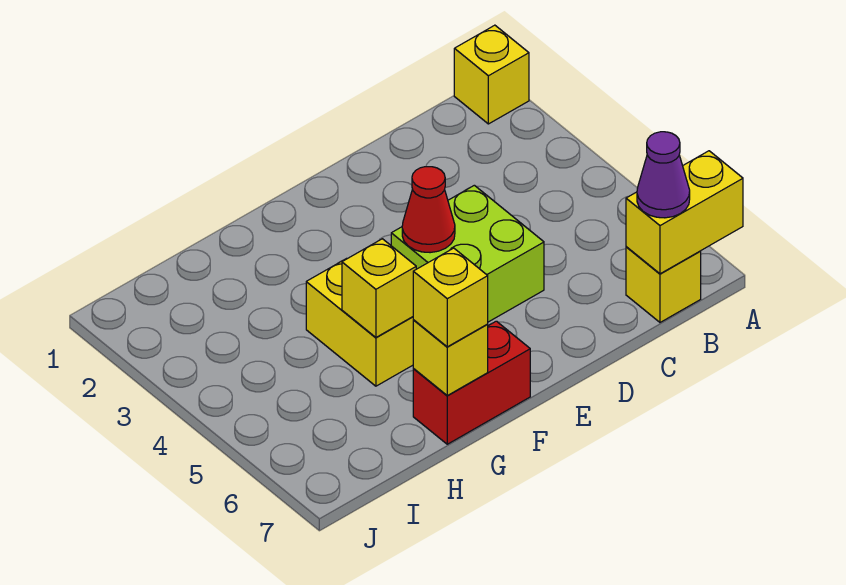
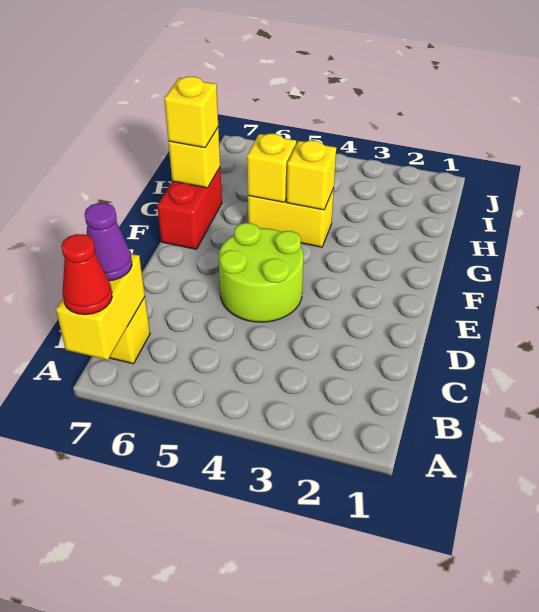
yellow 1x1 brick [454,25,529,124] -> yellow 1x1 brick moved to [287,140,336,210]
lime 2x2 brick [391,185,544,322] -> lime 2x2 round brick [218,223,304,322]
red 1x1 cone [402,167,455,253] -> red 1x1 cone moved to [61,234,112,315]

